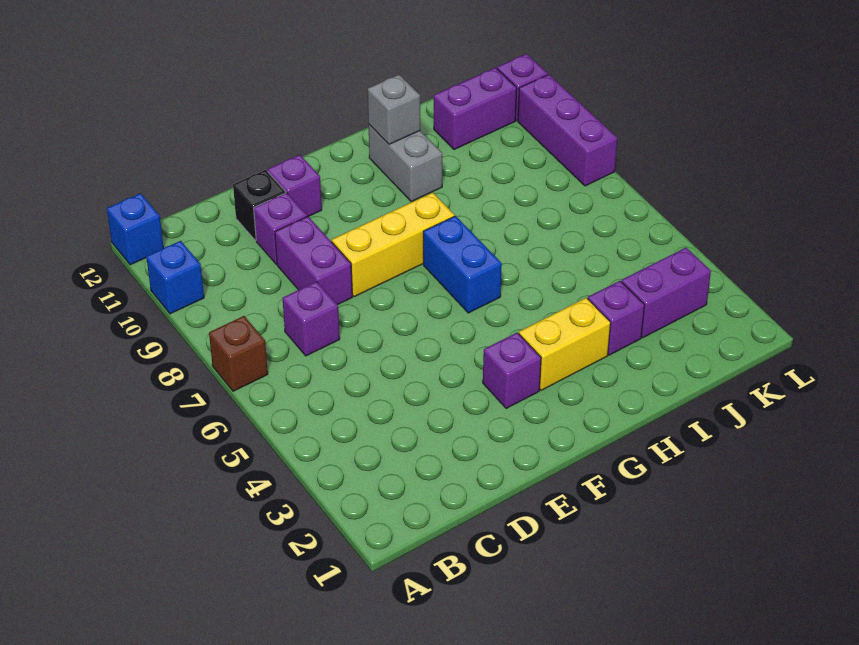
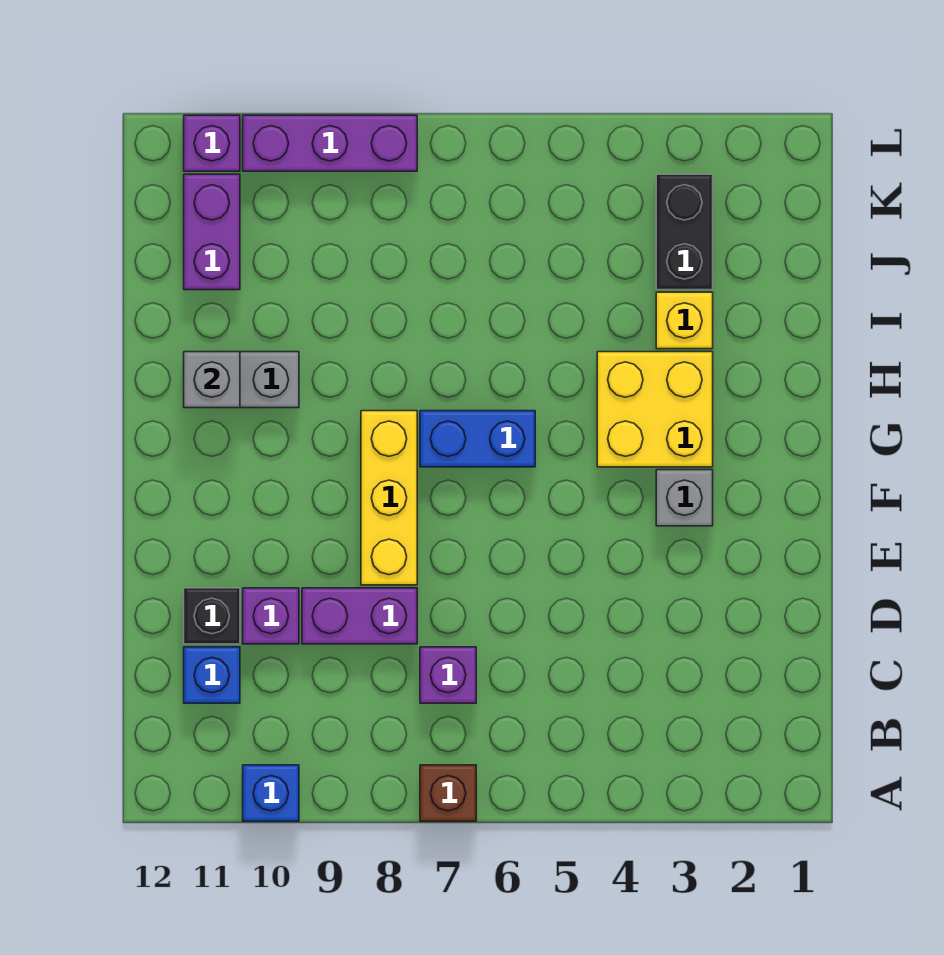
blue 1x1 brick [107,193,164,265] -> blue 1x1 brick moved to [184,647,240,703]
purple 1x1 brick [268,155,322,216] -> none
purple 1x1 brick [483,333,541,409] -> grey 1x1 brick [656,470,713,526]
yellow 1x2 brick [519,298,611,390] -> yellow 2x2 brick [597,352,713,467]
purple 1x1 brick [588,281,645,355] -> yellow 1x1 brick [656,292,713,349]
purple 1x2 brick [622,248,711,338] -> black 1x2 brick [656,174,713,290]

